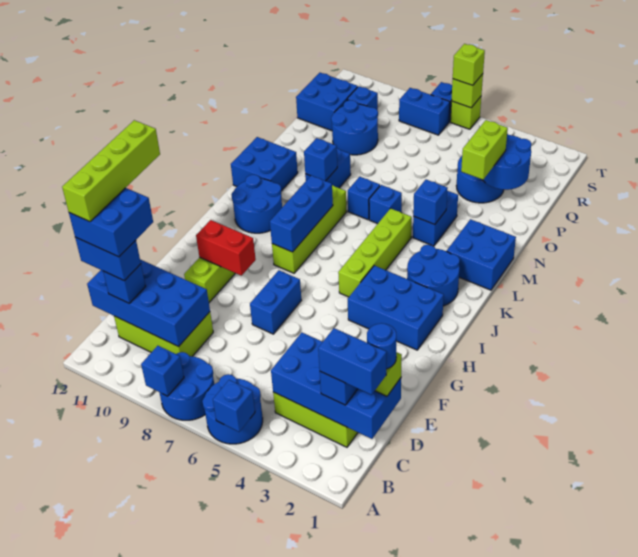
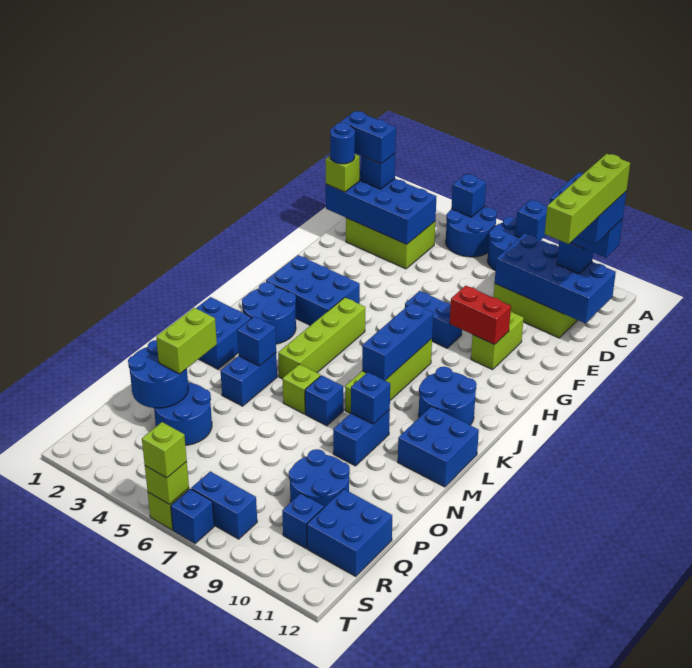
blue 1x2 brick [250,270,301,334] -> blue 1x2 brick turned to [405,291,462,348]
blue 1x1 brick [369,185,402,224] -> lime 1x1 brick [283,364,321,414]

